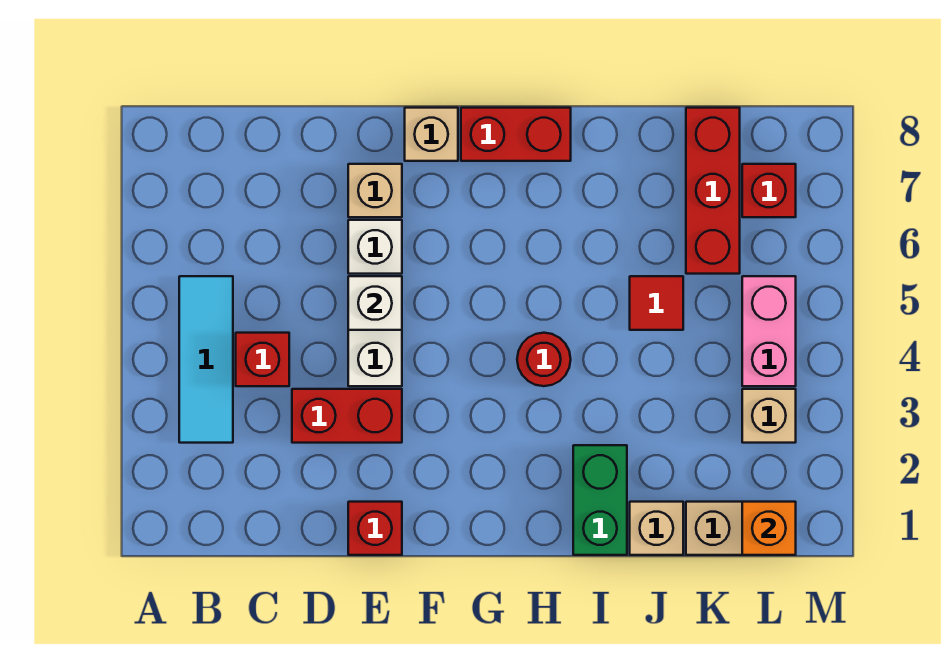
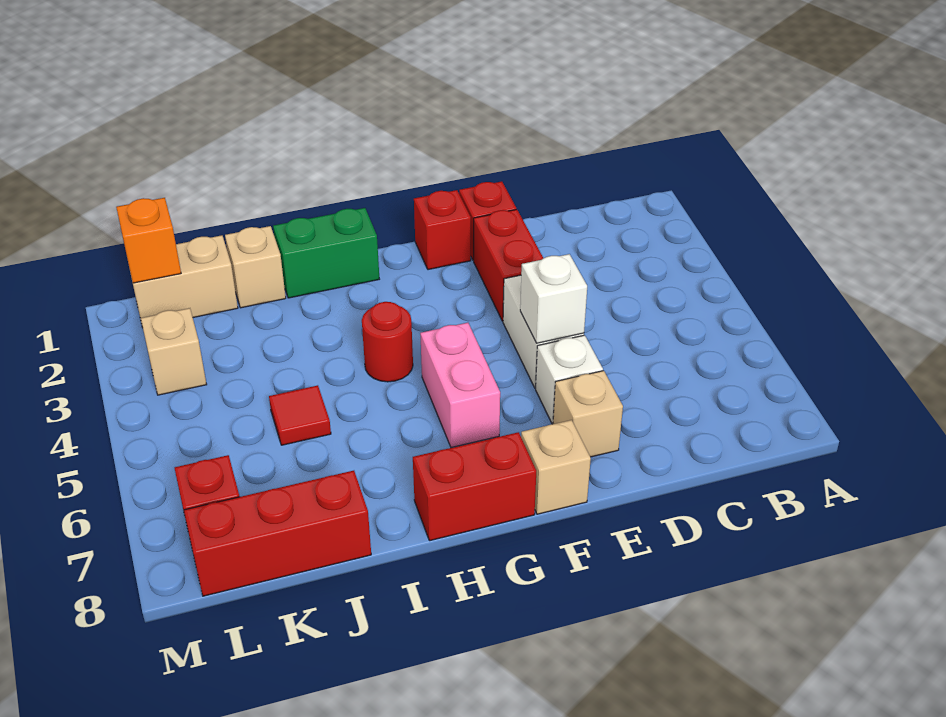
cyan 1x3 tile [179,276,233,443] -> none
red 1x1 brick [236,333,289,386] -> red 1x1 brick moved to [414,190,471,270]
red 1x2 brick [292,389,402,443] -> red 1x2 brick turned to [474,209,543,321]
green 1x2 brick [573,445,627,555] -> green 1x2 brick turned to [273,208,379,298]
red 1x3 brick [686,108,740,274] -> red 1x3 brick turned to [184,471,371,596]
pink 1x2 brick [742,276,796,386] -> pink 1x2 brick moved to [420,323,500,448]

